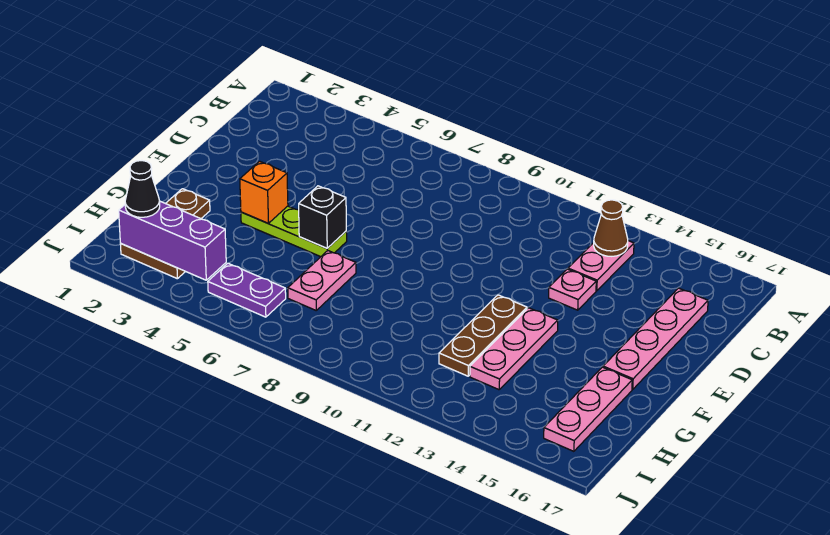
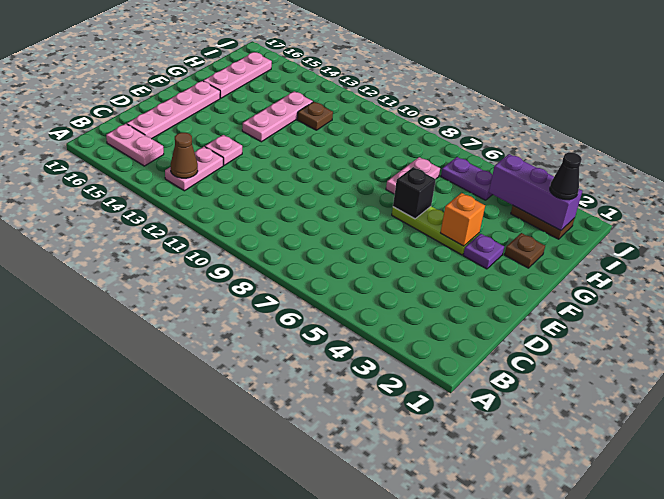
none -> pink 1x2 plate [106,124,164,166]
none -> purple 1x1 plate [463,234,504,269]
brown 1x3 plate [439,295,527,376] -> brown 1x1 plate [297,102,333,130]

